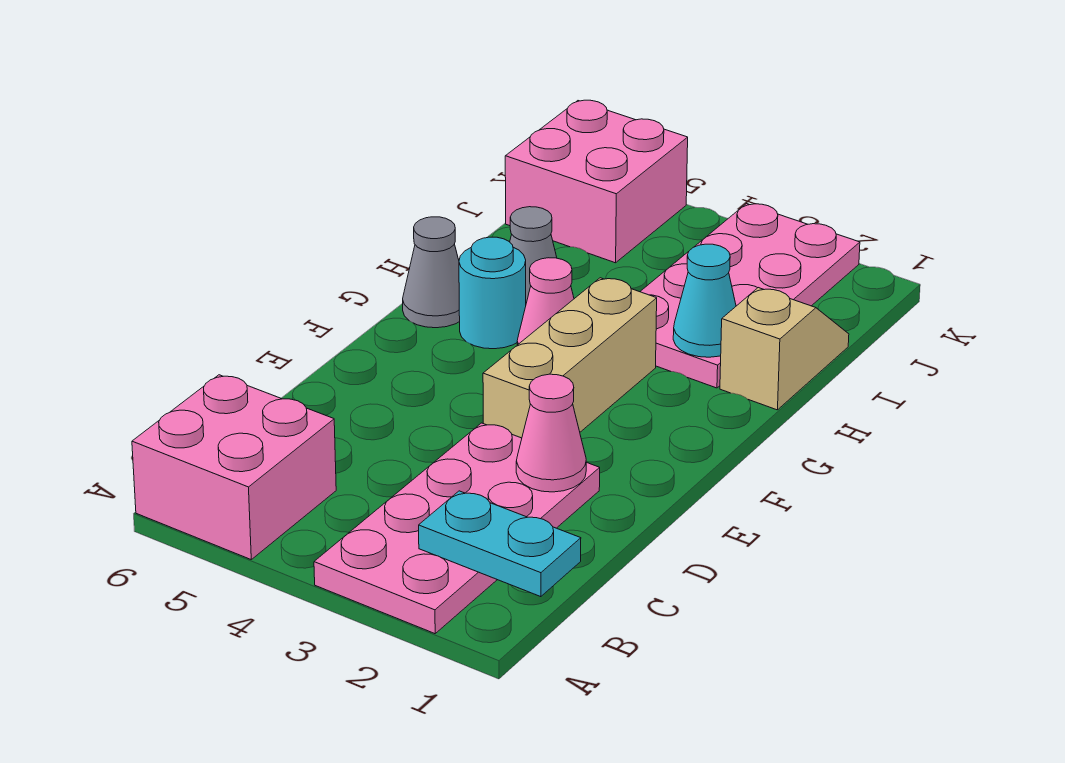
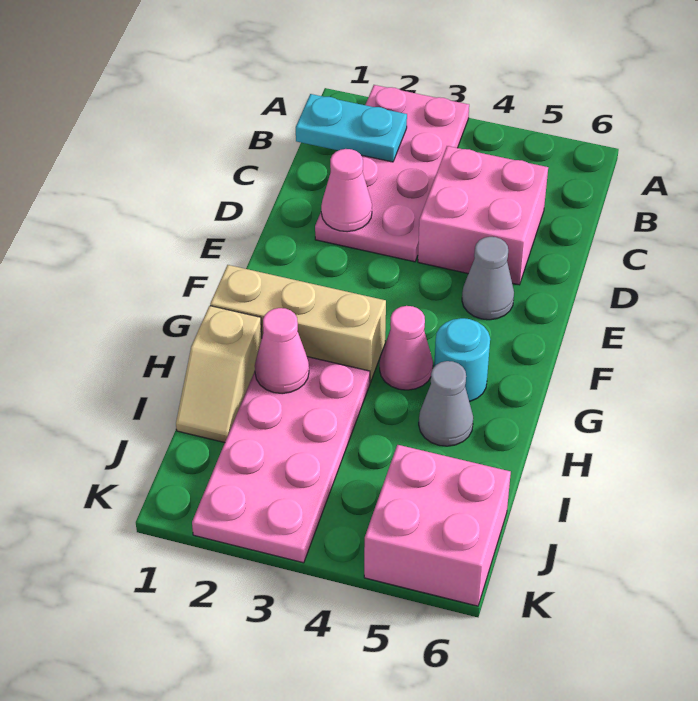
pink 2x2 brick [132,375,336,559] -> pink 2x2 brick moved to [418,146,548,285]
tan 1x3 brick [483,278,657,438] -> tan 1x3 brick turned to [210,265,386,382]
grey 1x1 cone [403,217,460,328] -> grey 1x1 cone moved to [462,237,514,320]
cyan 1x1 cone [673,244,736,357] -> pink 1x1 cone [255,308,309,394]

